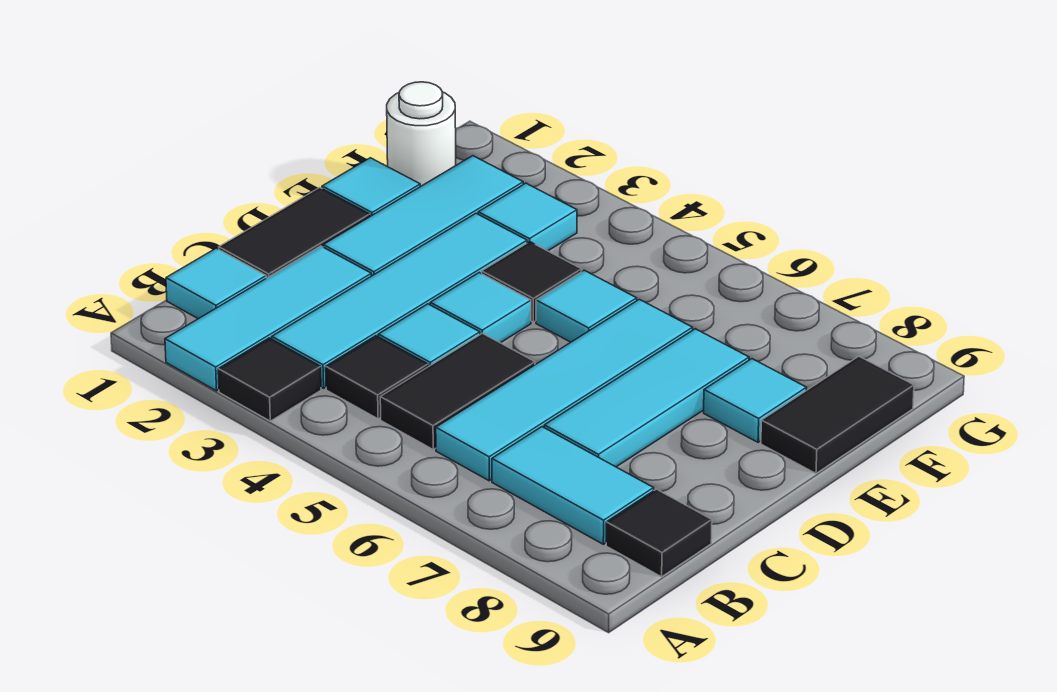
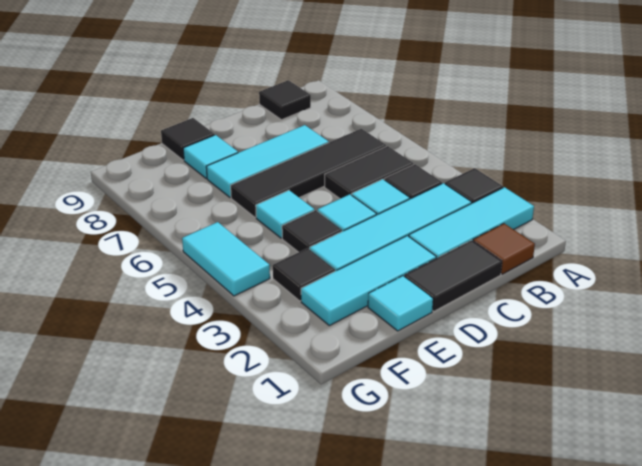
cyan 1x1 tile [166,248,266,319] -> brown 1x1 tile [473,224,535,274]
cyan 1x4 tile [436,299,693,481] -> black 1x4 tile [231,129,386,217]
cyan 1x2 tile [492,427,654,544] -> cyan 1x2 tile moved to [182,222,270,296]
black 1x2 tile [761,356,914,473] -> black 1x1 tile [161,118,215,160]
white 1x1 round brick [387,82,456,187] -> none
cyan 1x1 tile [478,183,577,251] -> black 1x1 tile [273,248,335,301]

